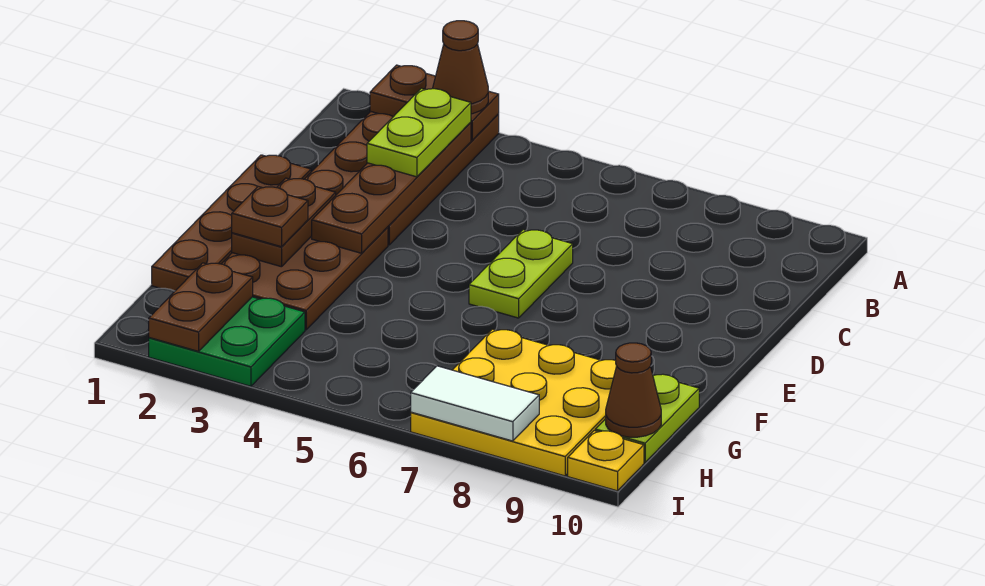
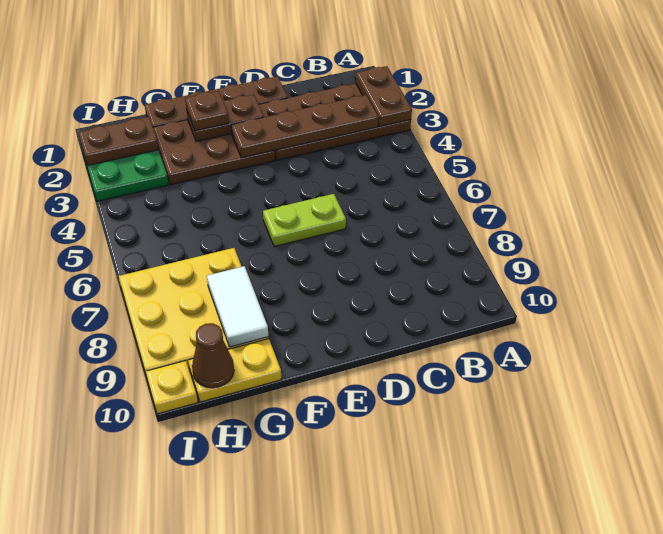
brown 1x1 cone [433,21,488,114] -> none
lime 1x2 plate [367,88,471,177] -> none
lime 1x2 plate [595,374,699,462] -> yellow 1x2 plate [188,339,281,402]
white 1x2 tile [411,366,539,441] -> white 1x2 tile moved to [207,266,268,347]

